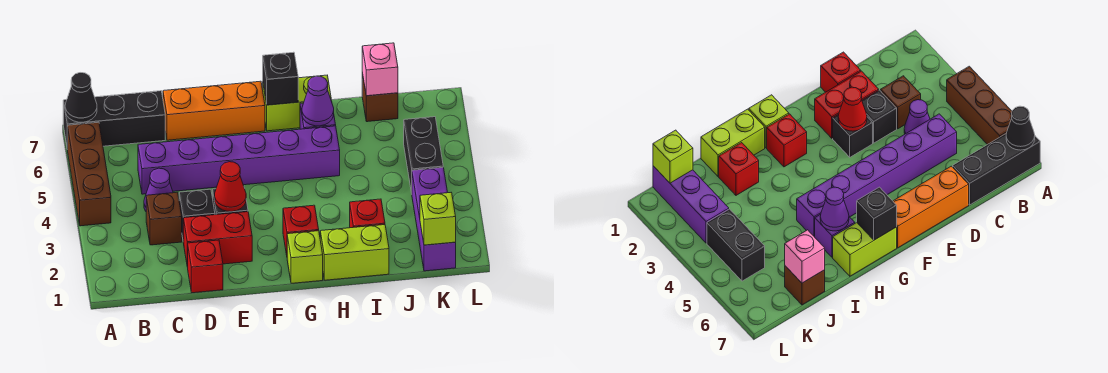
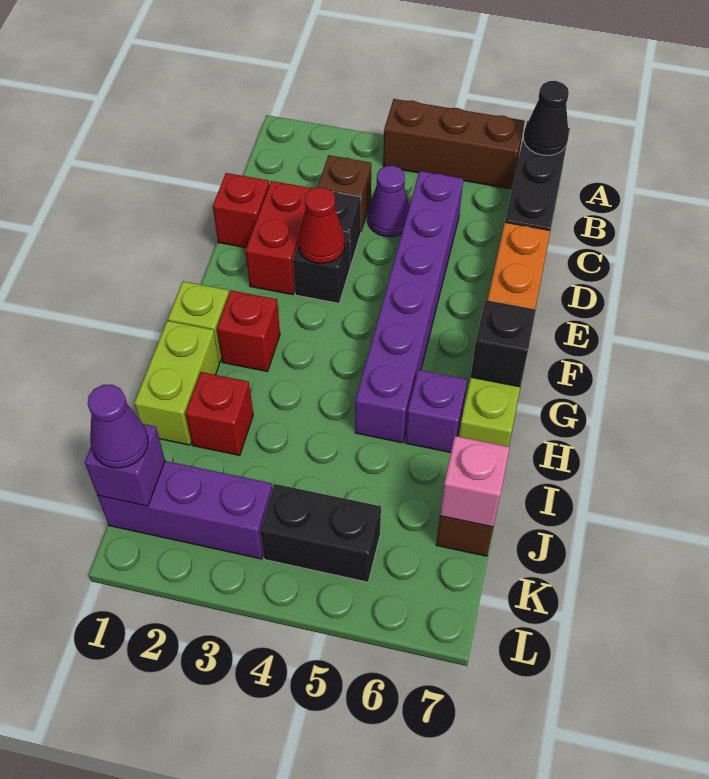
purple 1x1 cone [302,76,334,126] -> purple 1x1 cone moved to [88,385,148,468]
lime 1x1 brick [420,193,456,245] -> purple 1x1 brick [85,424,165,506]

